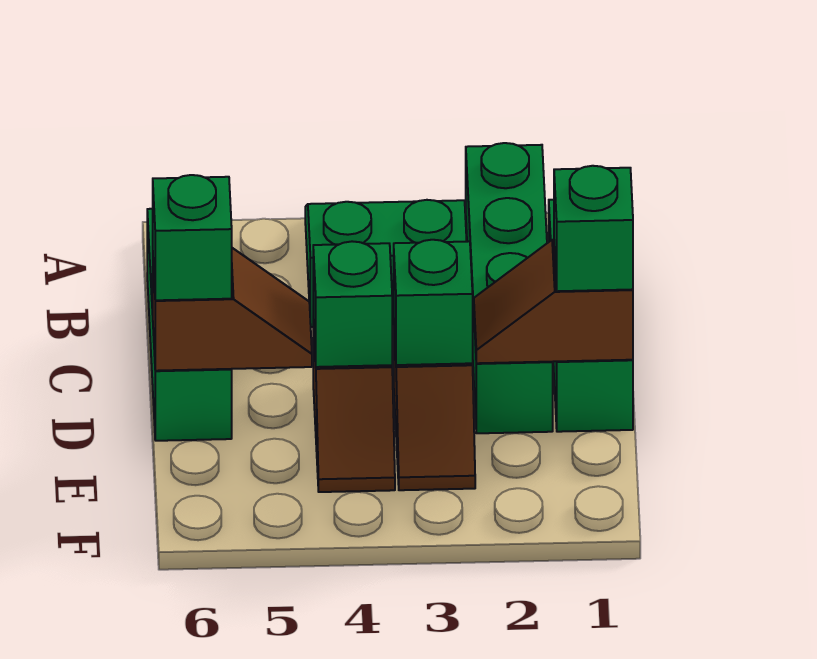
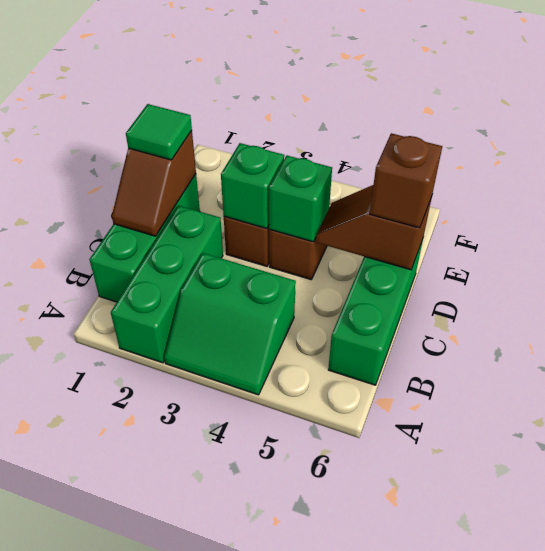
green 1x4 brick [465,143,553,433] -> green 1x3 brick [111,206,223,363]
brown 1x2 slope [474,240,633,363] -> brown 1x2 slope turned to [112,131,196,236]
green 1x1 brick [554,166,633,291] -> green 1x1 tile [126,104,192,160]
green 1x1 brick [153,175,232,300] -> brown 1x1 brick [370,133,442,228]

